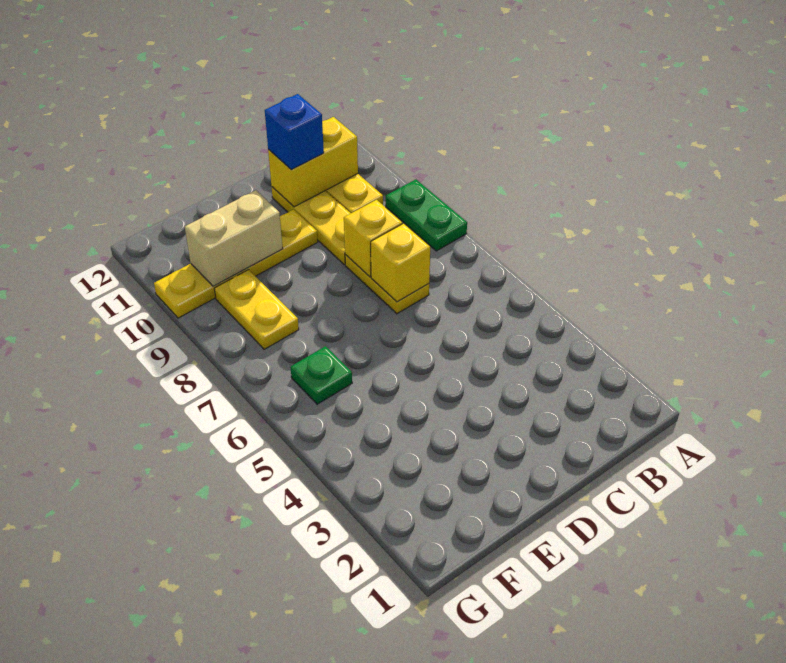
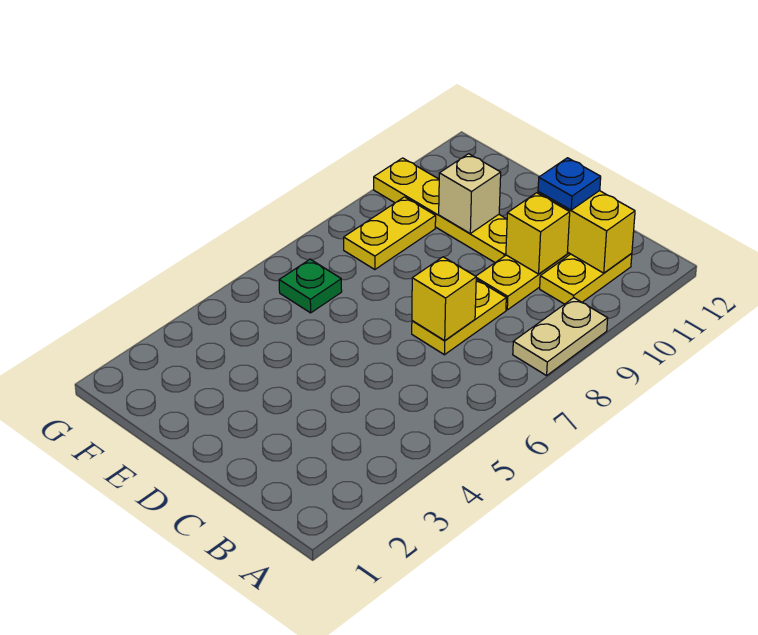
green 1x2 plate [386,179,467,251] -> tan 1x2 plate [513,298,608,376]
yellow 1x1 brick [344,200,402,277] -> yellow 1x1 brick moved to [506,193,570,274]
blue 1x1 brick [265,94,324,170] -> blue 1x1 plate [538,158,601,210]
tan 1x2 brick [185,190,283,286] -> tan 1x1 brick [439,154,501,233]

